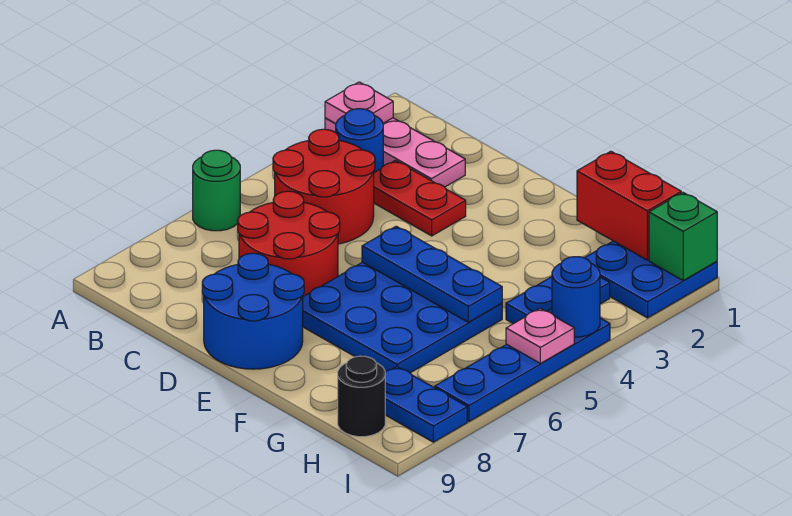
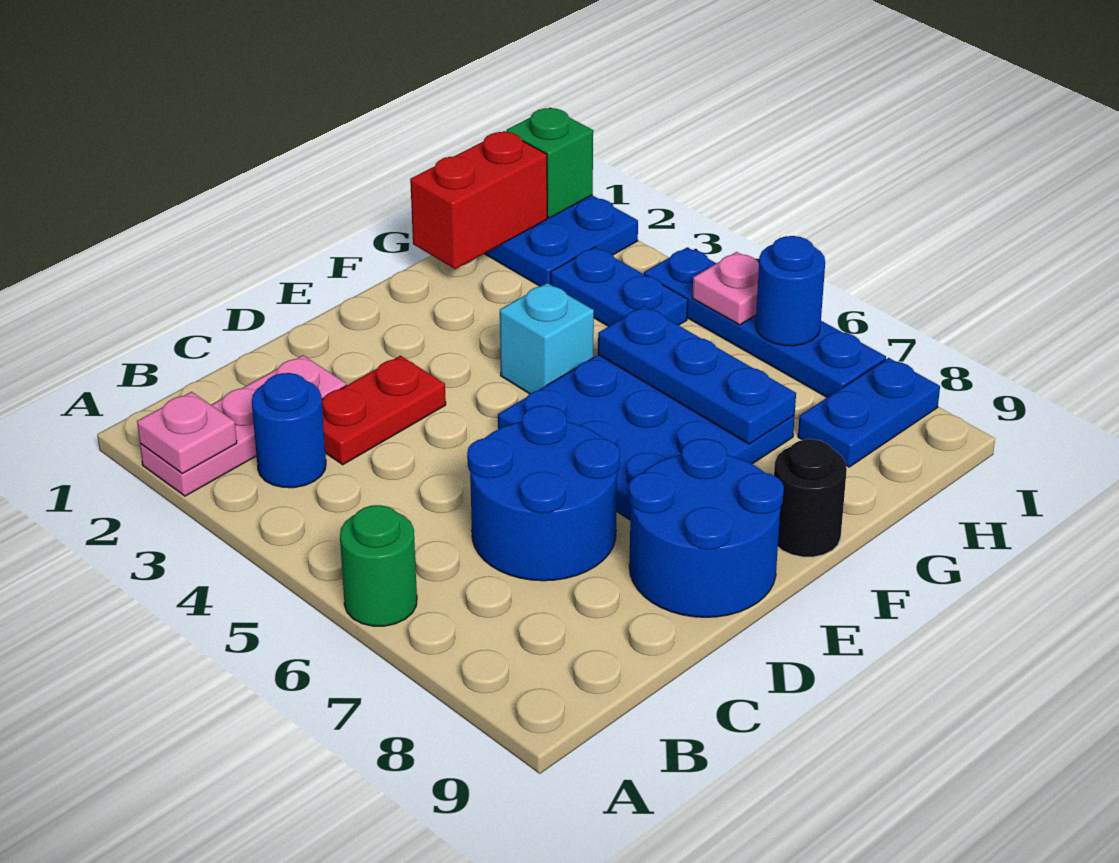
red 2x2 round brick [273,129,375,244] -> none
red 2x2 round brick [237,191,340,296] -> blue 2x2 round brick [467,406,620,581]
blue 1x3 plate [362,226,502,322] -> blue 1x3 plate turned to [598,306,796,444]
none -> cyan 1x1 brick [500,283,594,394]
black 1x1 round brick [338,356,385,437] -> black 1x1 round brick moved to [774,439,847,557]
blue 1x1 round brick [552,257,600,337] -> blue 1x1 round brick moved to [756,236,825,346]

